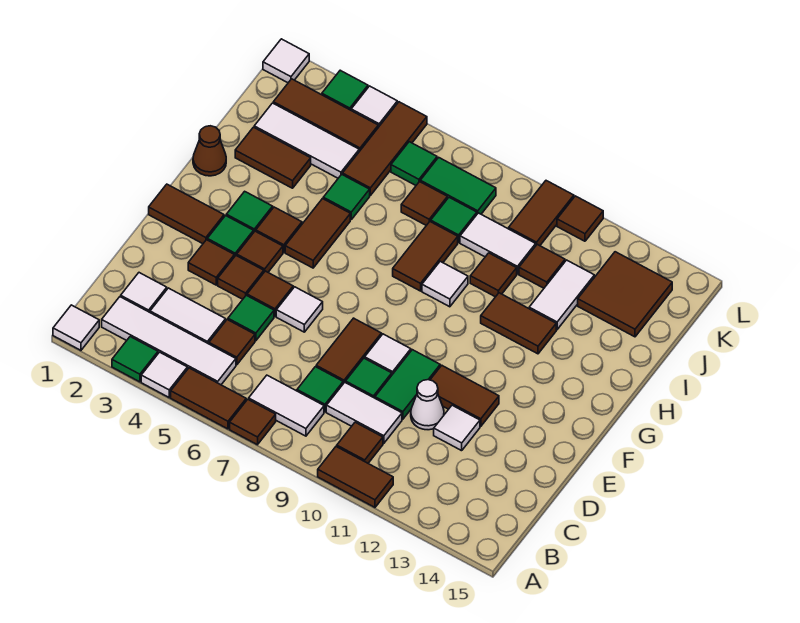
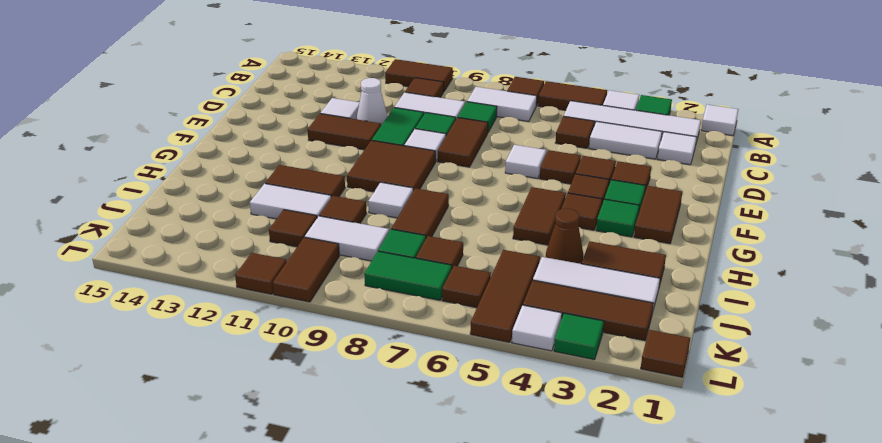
green 1x1 tile [228,295,274,341] -> none
brown 1x2 tile [149,184,224,244] -> brown 1x2 tile turned to [634,186,682,244]
brown 1x1 cone [193,126,226,176] -> brown 1x1 cone moved to [546,209,583,264]
green 1x1 tile [323,174,370,219] -> none
white 1x2 tile [529,260,594,329] -> white 1x2 tile turned to [250,184,331,219]
brown 2x2 tile [578,252,672,337] -> brown 2x2 tile moved to [347,140,436,192]
green 1x1 tile [391,142,437,185] -> brown 1x1 tile [442,266,491,308]
white 1x1 tile [263,39,309,83] -> brown 1x1 tile [641,330,690,377]

